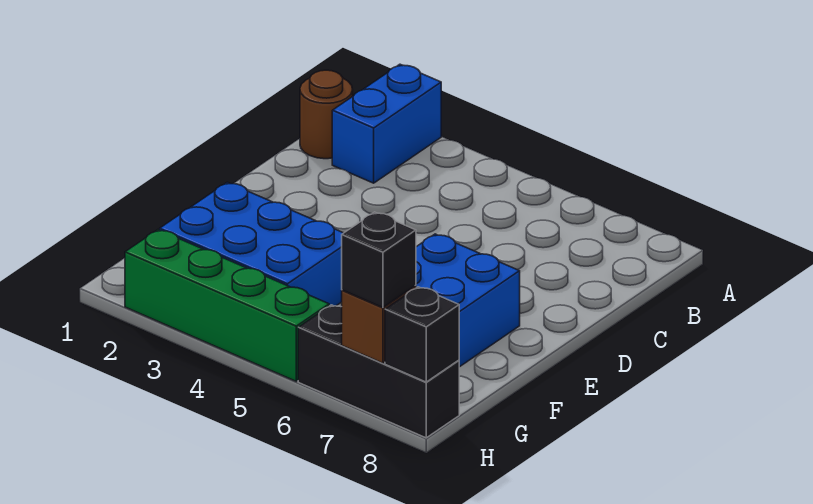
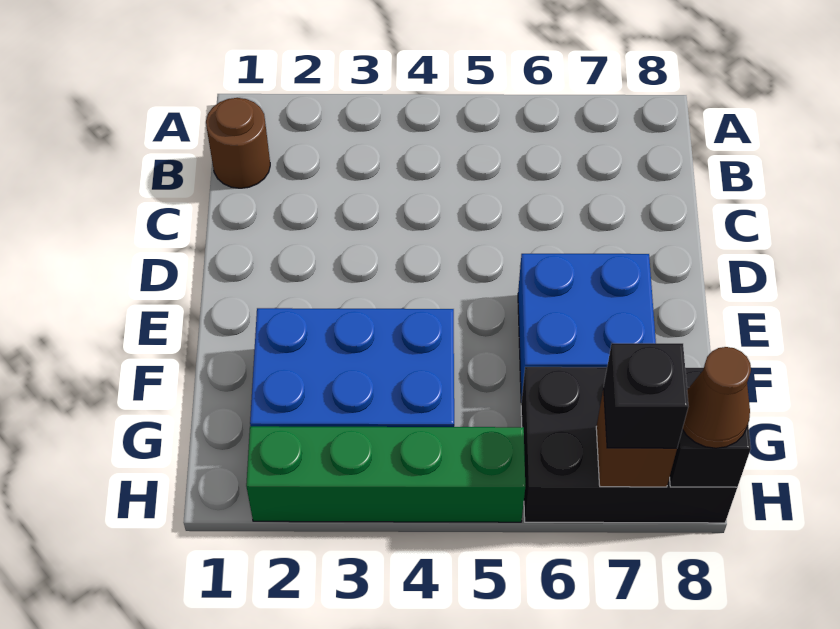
blue 1x2 brick [332,64,441,183] -> none
black 1x3 brick [298,305,459,438] -> black 2x3 brick [521,367,737,523]
none -> brown 1x1 cone [682,347,751,448]

